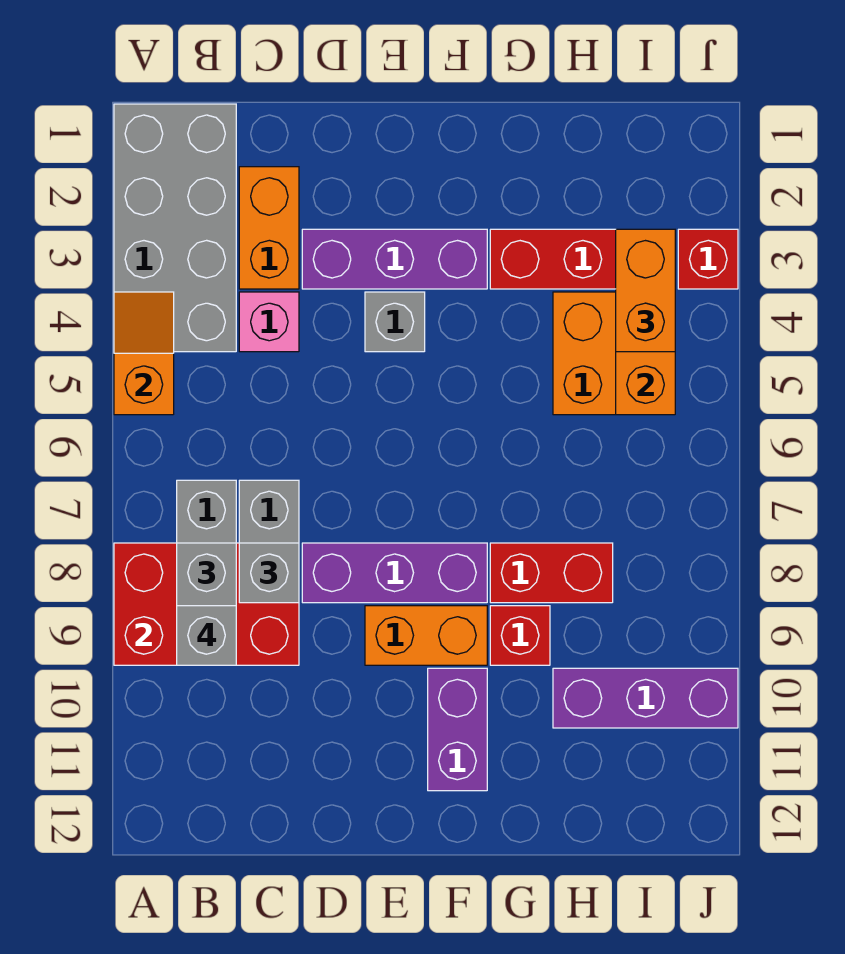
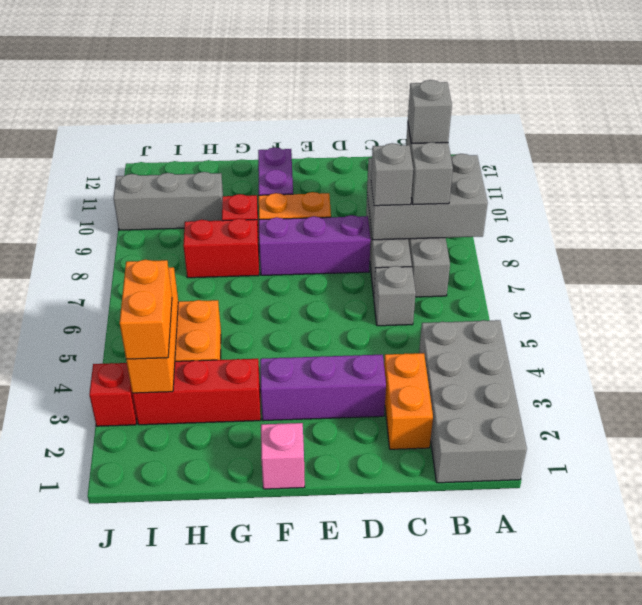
orange 1x2 slope [114,292,174,415] -> none
red 2x3 brick [114,543,299,665] -> grey 2x3 brick [367,154,488,240]
pink 1x1 brick [239,292,299,352] -> pink 1x1 brick moved to [261,423,305,489]
grey 1x1 brick [365,292,425,352] -> grey 1x1 brick moved to [374,266,416,326]
purple 1x3 brick [553,668,738,728] -> grey 1x3 brick [114,172,223,230]

